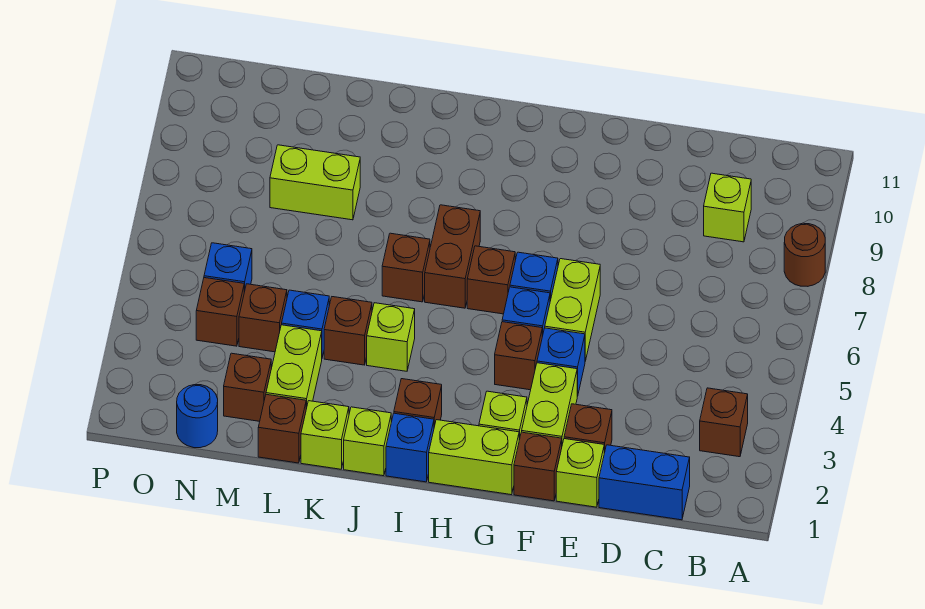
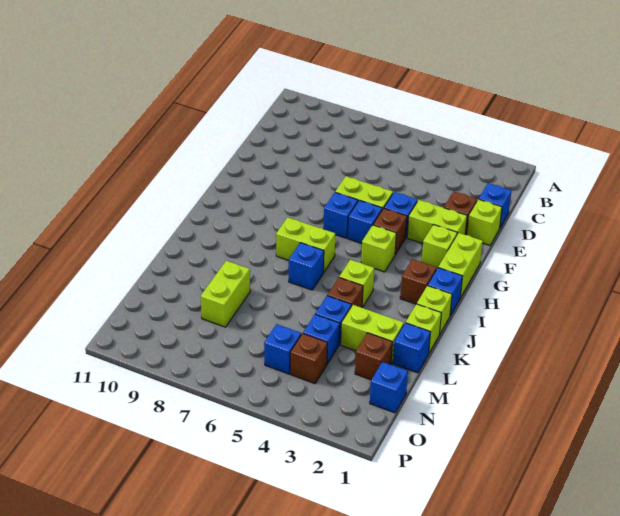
brown 1x1 round brick [784,223,825,286] -> none
brown 1x1 brick [700,388,748,457] -> none
blue 1x2 brick [599,445,690,520] -> blue 1x1 brick [479,183,511,229]
lime 1x1 brick [704,173,751,242] -> lime 1x1 brick moved to [361,225,396,272]
brown 1x1 brick [514,432,562,501] -> none
brown 1x1 brick [467,246,515,314] -> none
brown 1x2 brick [425,205,480,308] -> lime 1x2 brick [276,217,335,273]
brown 1x1 brick [382,233,430,302] -> blue 1x1 brick [289,243,324,290]
brown 1x1 brick [258,394,306,463] -> blue 1x1 brick [393,323,431,373]
brown 1x1 brick [239,284,287,352] -> blue 1x1 brick [303,314,340,364]
blue 1x1 round brick [177,385,218,448] -> blue 1x1 brick [370,362,408,413]

